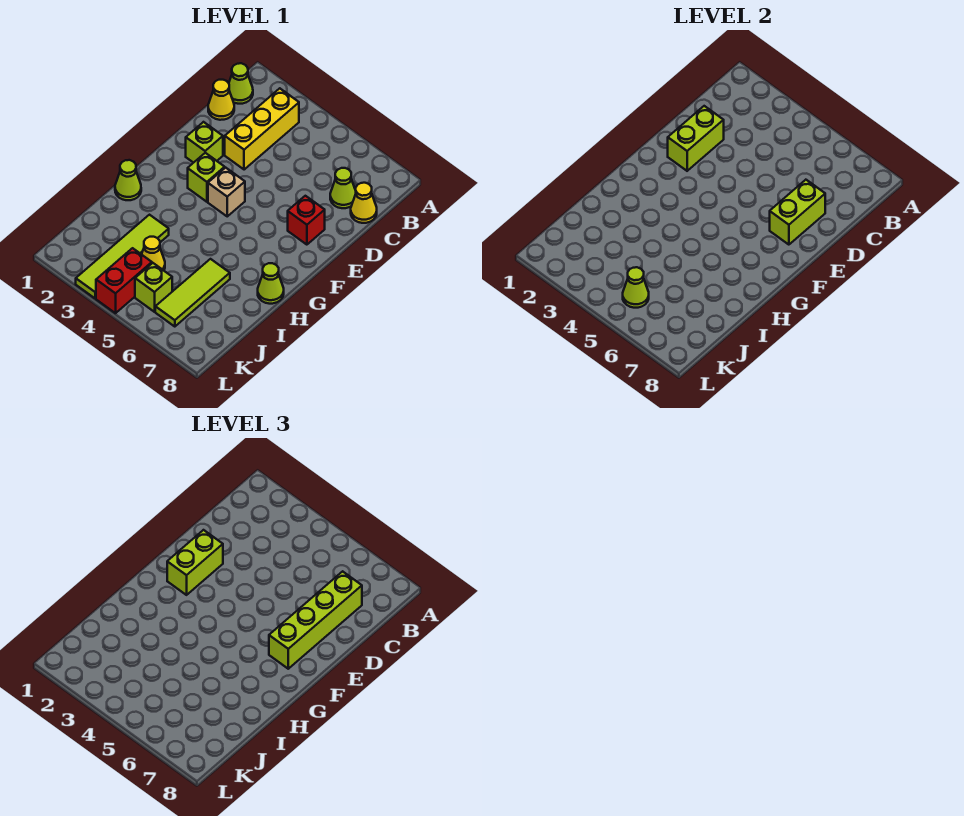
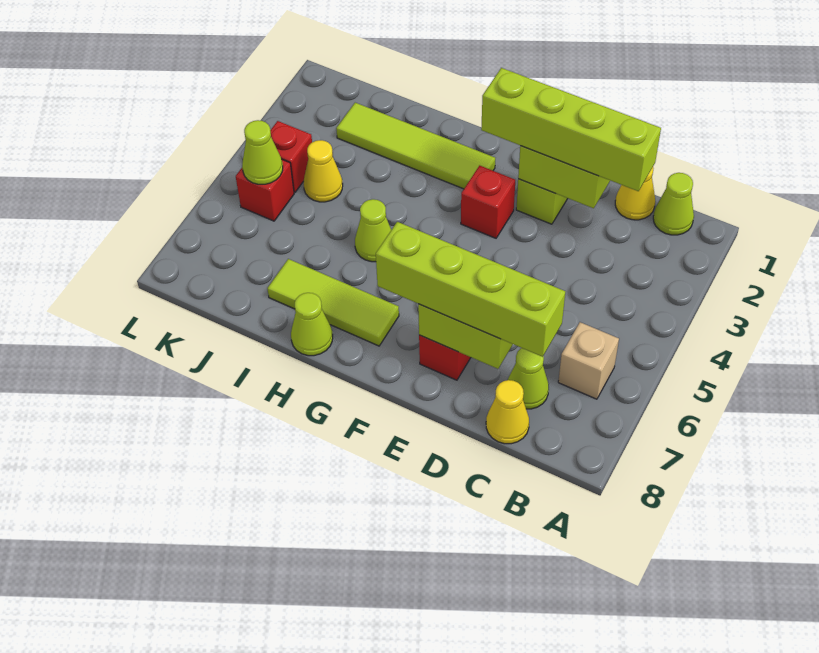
yellow 1x3 brick [225,88,299,170] -> none
lime 1x2 brick [167,530,223,595] -> lime 1x4 brick [481,68,661,191]
lime 1x1 brick [188,153,225,202] -> red 1x1 brick [461,166,515,238]
tan 1x1 brick [208,168,245,216] -> tan 1x1 brick moved to [558,322,619,399]
lime 1x1 cone [115,160,141,200] -> lime 1x1 cone moved to [355,199,391,262]
lime 1x4 tile [76,215,169,298] -> lime 1x4 tile moved to [336,103,495,189]
lime 1x3 tile [155,259,230,327] -> lime 1x3 tile moved to [267,259,399,346]
red 1x2 brick [96,248,152,313] -> red 1x1 brick [270,121,312,192]
lime 1x1 brick [135,263,172,312] -> red 1x1 brick [236,160,294,221]

